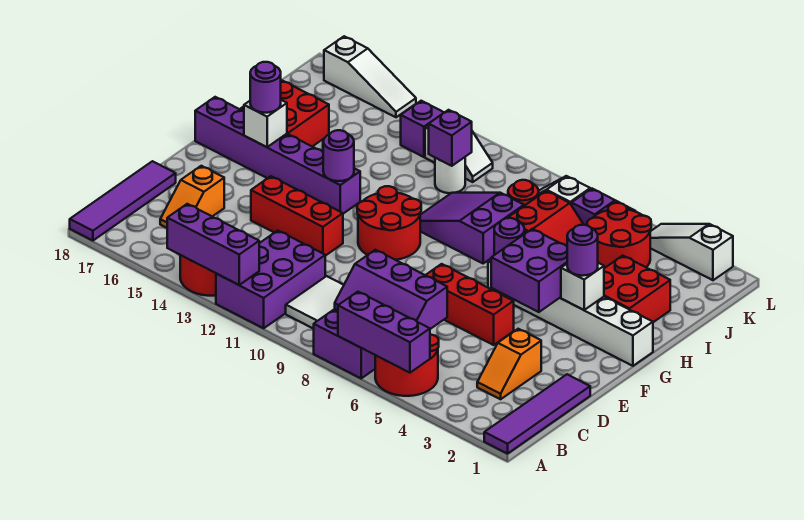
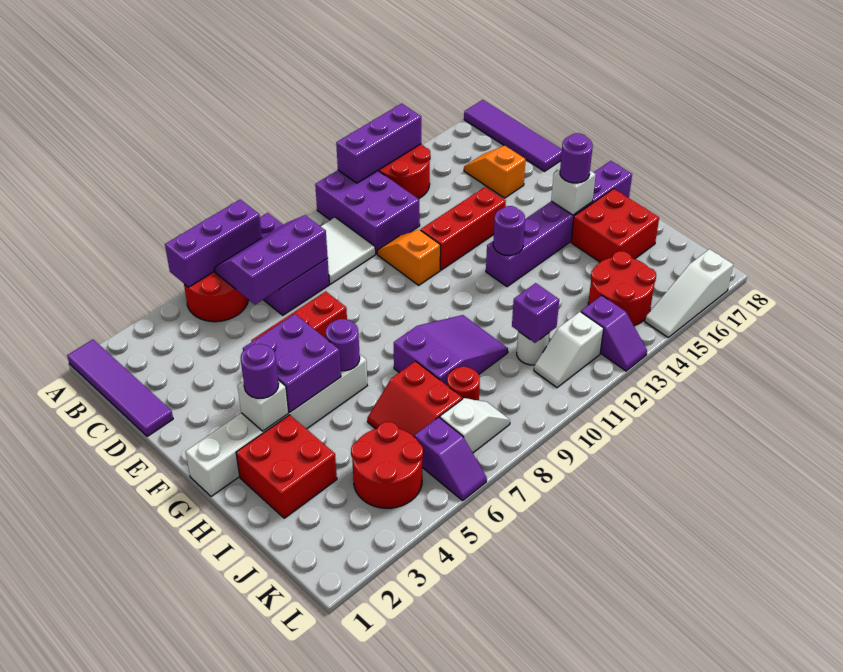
orange 1x2 slope [477,329,541,399] -> orange 1x2 slope moved to [377,230,440,285]
red 2x2 round brick [357,186,421,260] -> red 2x2 round brick moved to [588,251,656,326]
white 1x3 slope [650,224,733,280] -> none

